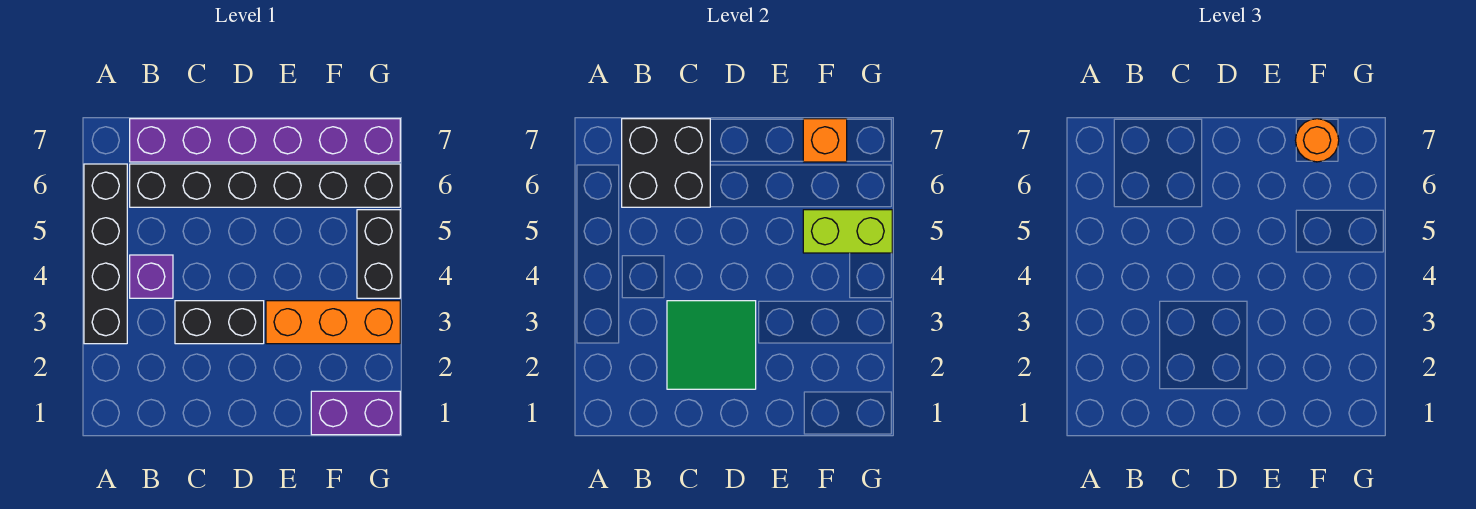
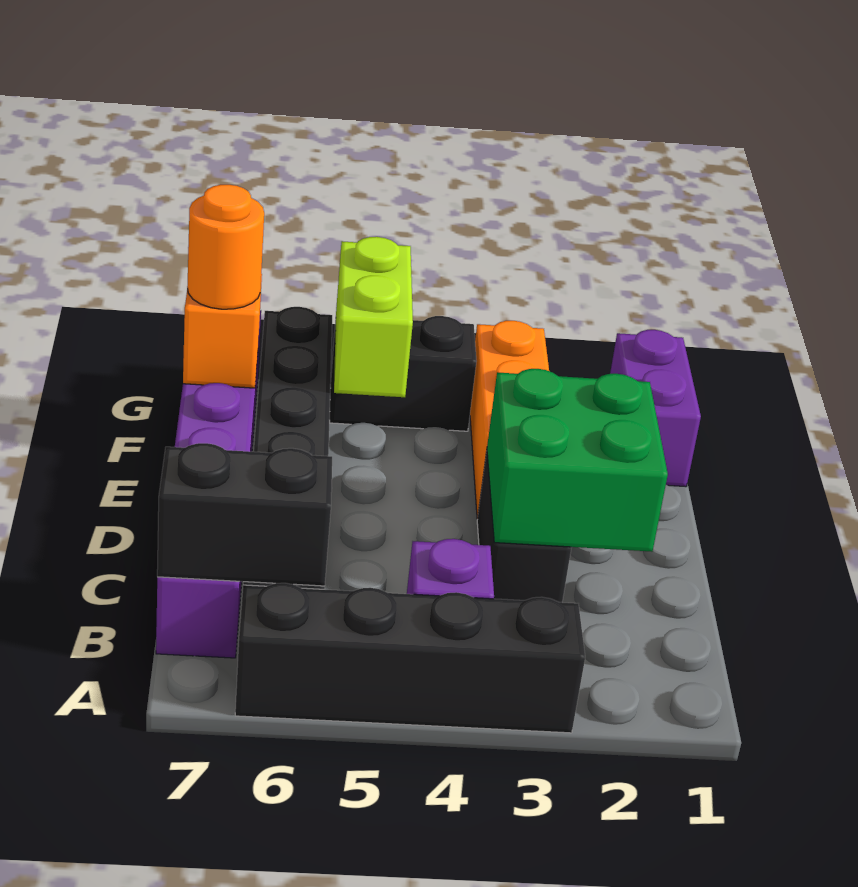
black 2x2 brick [622,119,710,207] -> black 1x2 brick [157,443,332,586]
green 2x2 tile [667,301,756,389] -> green 2x2 brick [487,369,668,552]

